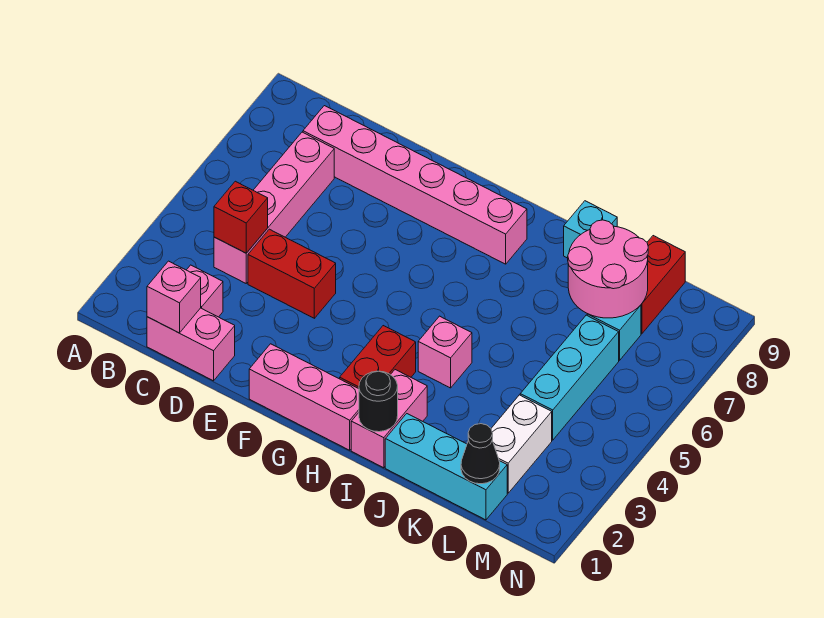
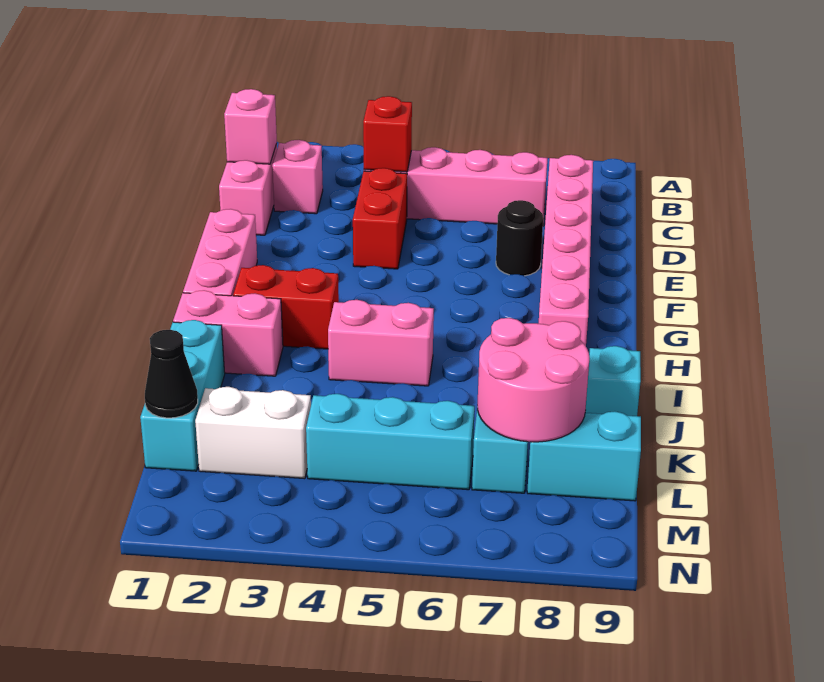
black 1x1 round brick [359,371,398,432] -> black 1x1 round brick moved to [496,200,543,276]
pink 1x1 brick [418,316,472,388] -> pink 1x2 brick [328,300,434,386]
red 1x2 brick [641,236,685,334] -> cyan 1x2 brick [527,411,641,501]

